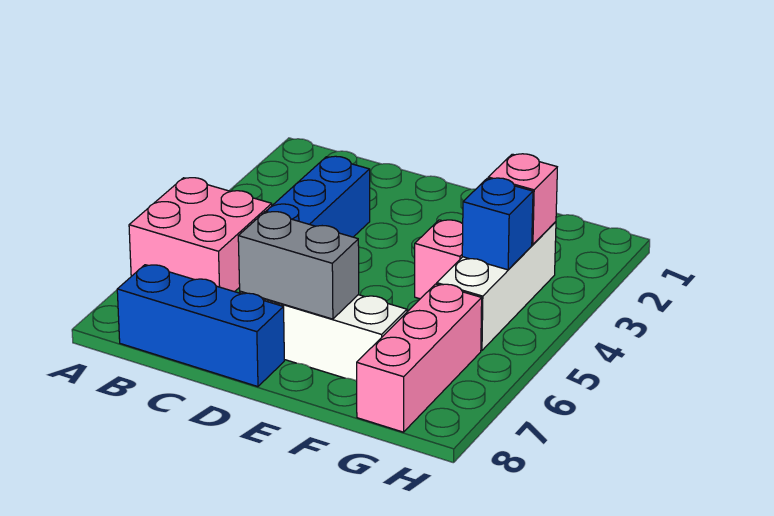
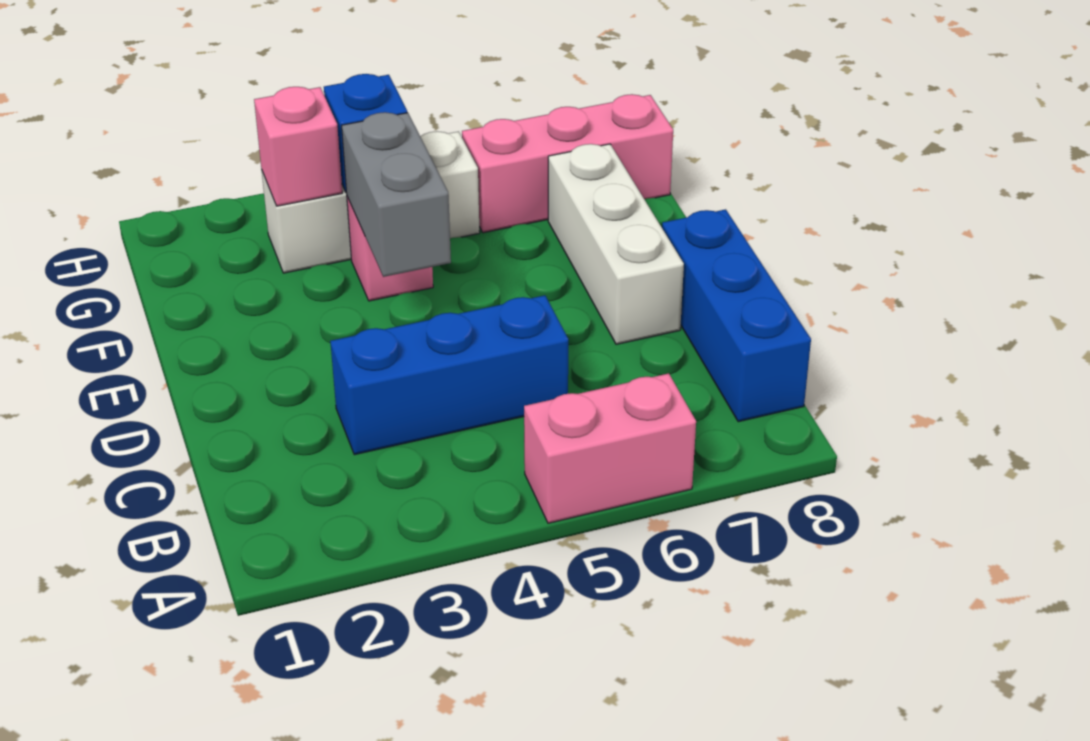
pink 2x2 brick [129,178,272,292] -> pink 1x2 brick [524,373,696,523]
grey 1x2 brick [238,212,359,319] -> grey 1x2 brick moved to [342,112,451,277]

